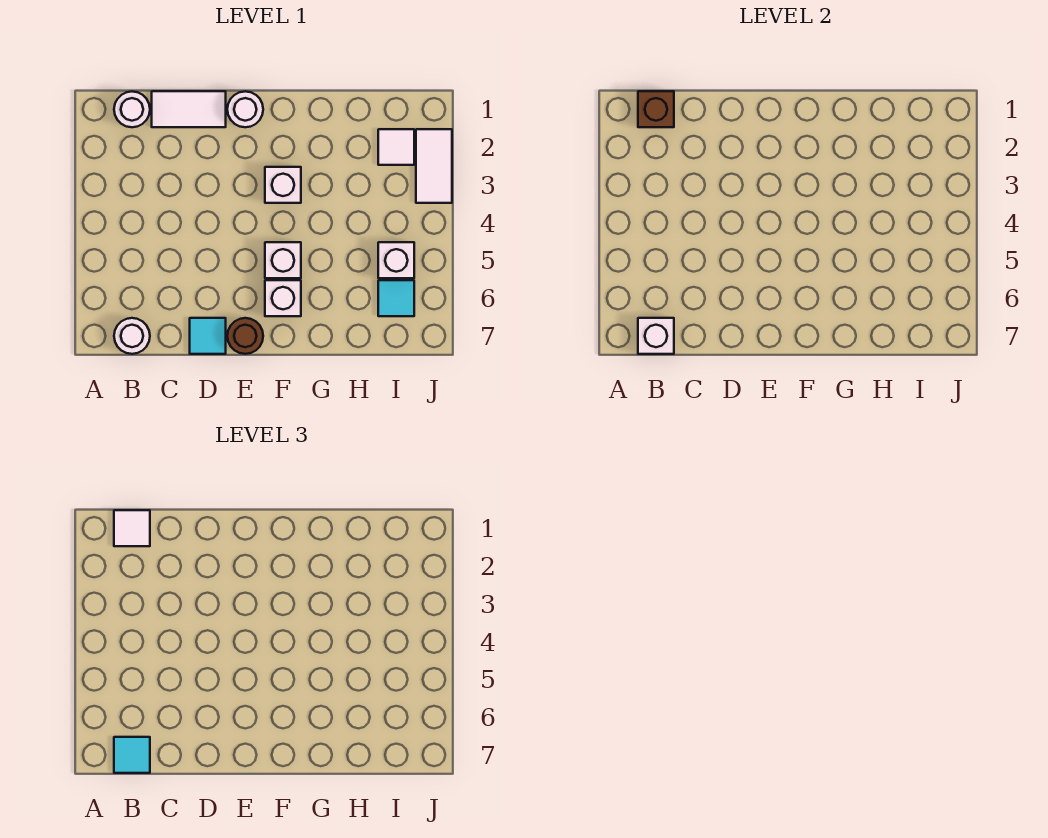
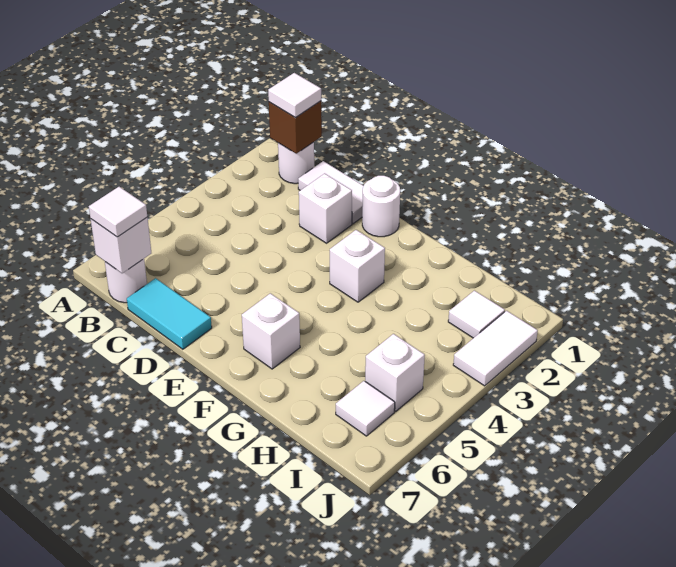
cyan 1x1 tile [114,737,150,773] -> white 1x1 tile [89,187,147,237]
cyan 1x1 tile [190,318,226,354] -> cyan 1x2 tile [127,278,212,349]
brown 1x1 round brick [227,318,263,354] -> none
white 1x1 brick [265,242,301,278] -> white 1x1 brick moved to [299,173,352,243]
cyan 1x1 tile [378,280,414,316] -> white 1x1 tile [336,381,395,436]

